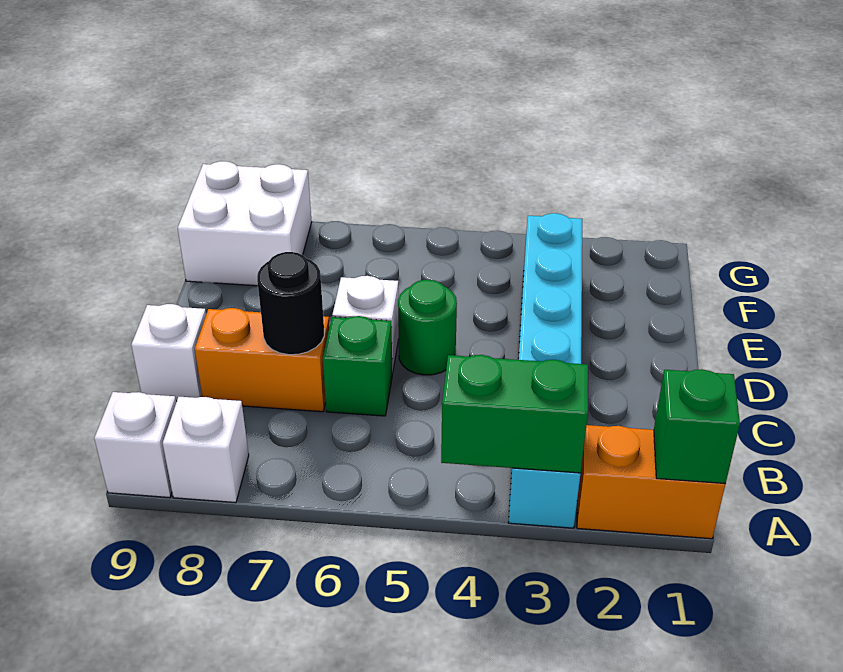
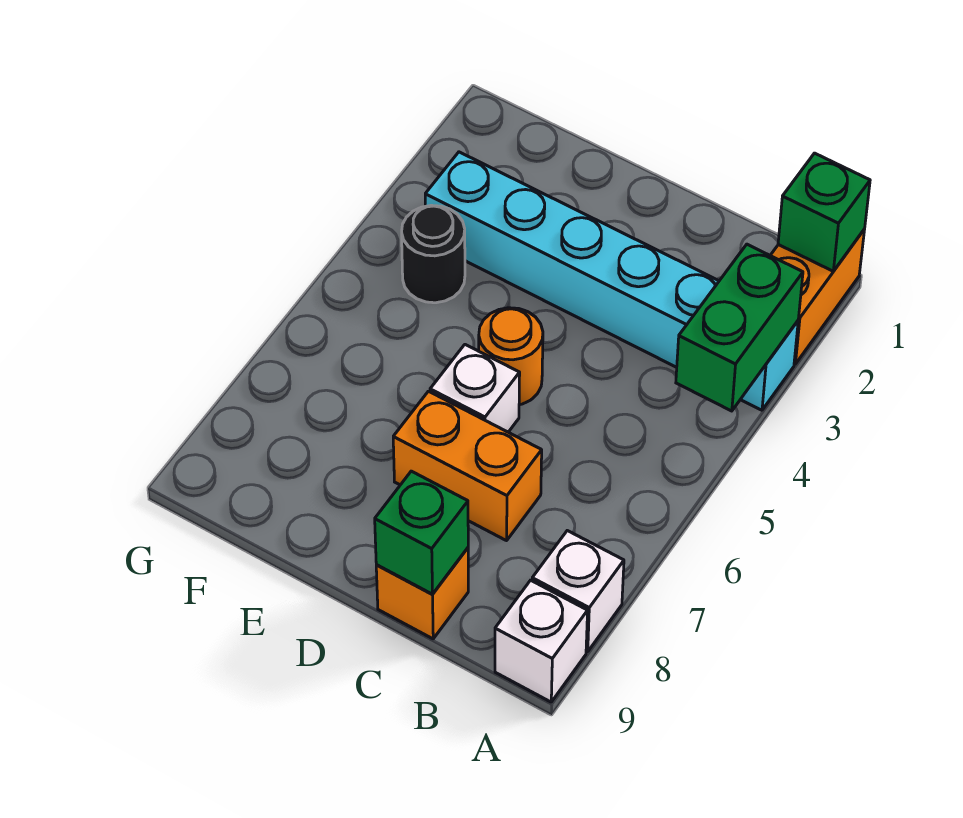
green 1x1 brick [323,316,392,416] -> green 1x1 brick moved to [375,471,468,594]
orange 1x2 brick [195,308,330,412] -> orange 1x2 brick turned to [393,391,542,541]
black 1x1 round brick [257,252,324,355] -> black 1x1 round brick moved to [402,205,465,303]
white 1x1 brick [131,304,206,401] -> orange 1x1 brick [376,548,468,639]
green 1x1 round brick [398,280,457,375] -> orange 1x1 round brick [479,308,543,405]
white 2x2 brick [178,161,312,286] -> none

